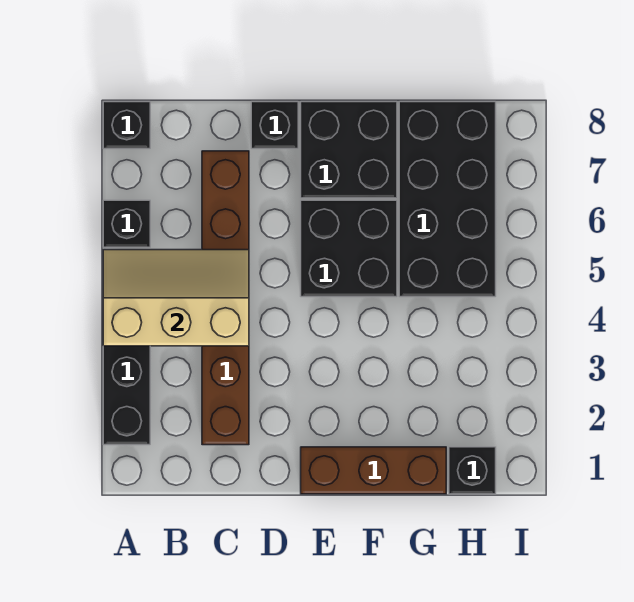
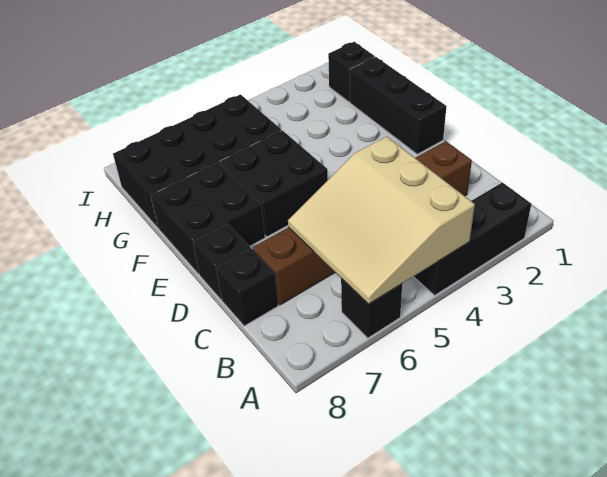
tan 2x3 slope [103,250,249,346] -> tan 3x3 slope [288,136,475,304]
black 1x1 brick [103,102,150,149] -> black 1x1 brick moved to [216,248,278,326]
brown 1x3 brick [301,447,446,494] -> black 1x3 brick [350,57,447,154]

